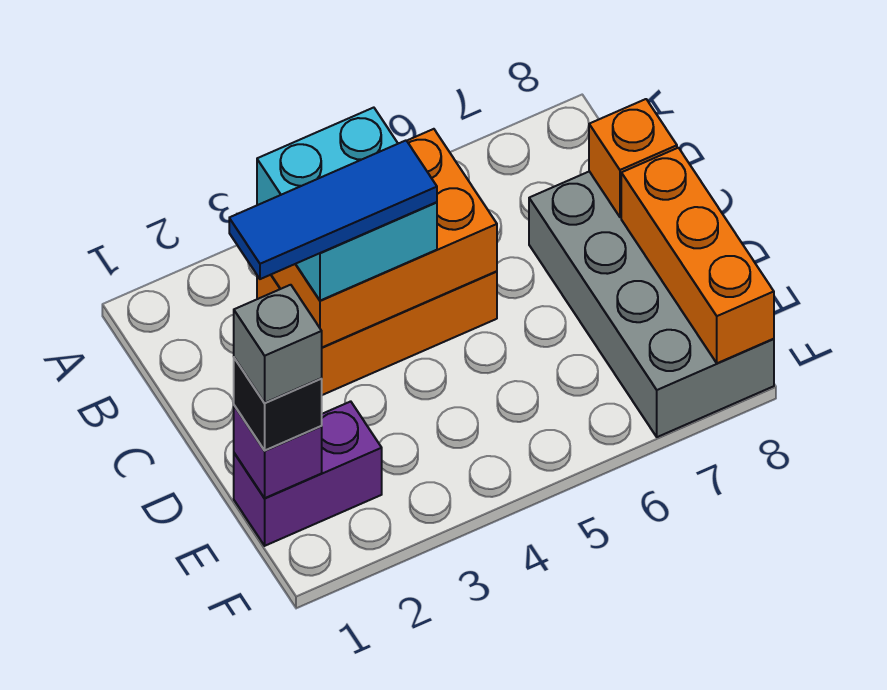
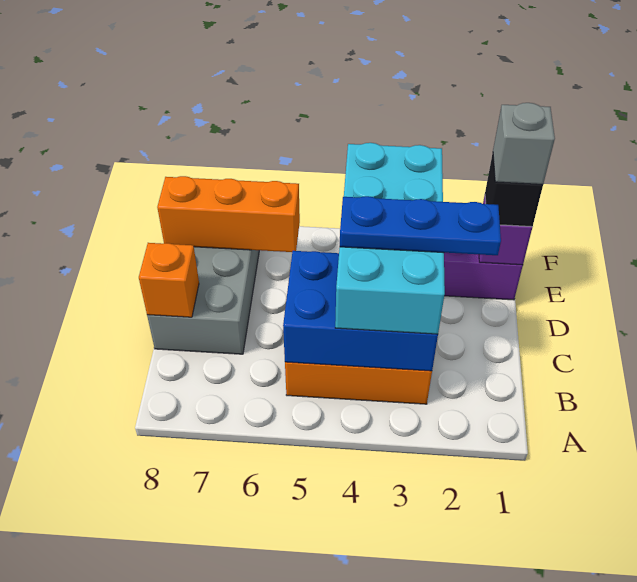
orange 2x3 brick [271,129,497,347] -> blue 2x3 brick [283,251,438,371]
cyan 2x2 brick [257,108,437,301] -> cyan 2x4 brick [335,143,445,334]
blue 1x3 tile [229,140,437,279] -> blue 1x3 plate [340,196,501,255]
orange 1x3 brick [621,148,774,363] -> orange 1x3 brick turned to [157,176,300,252]

